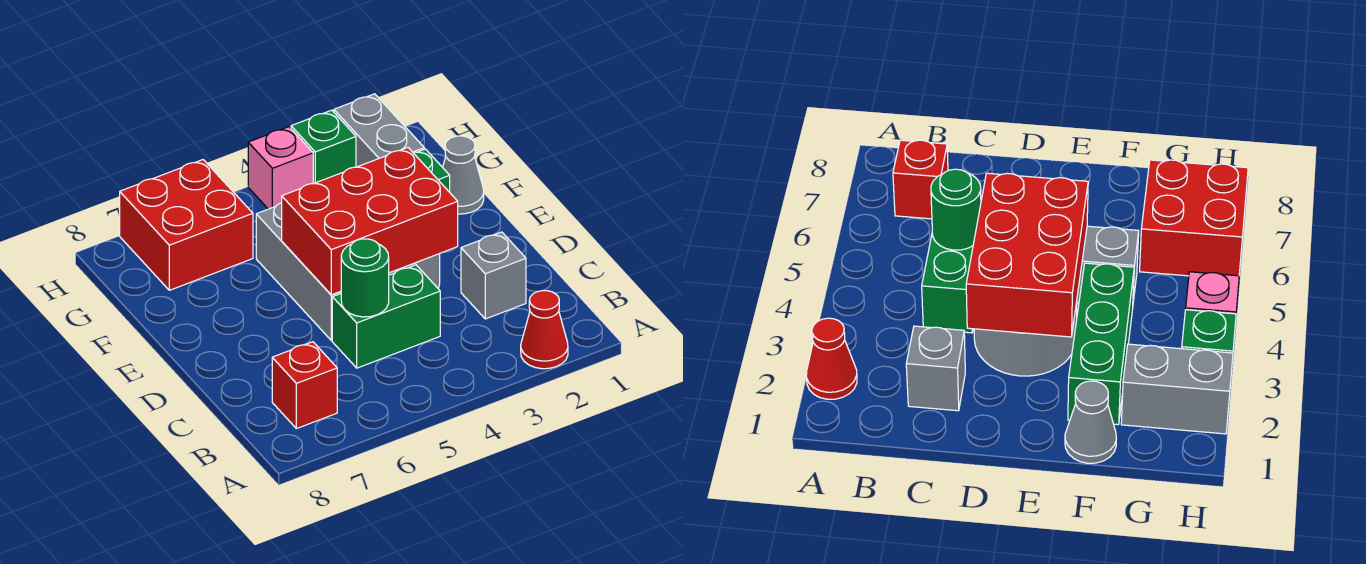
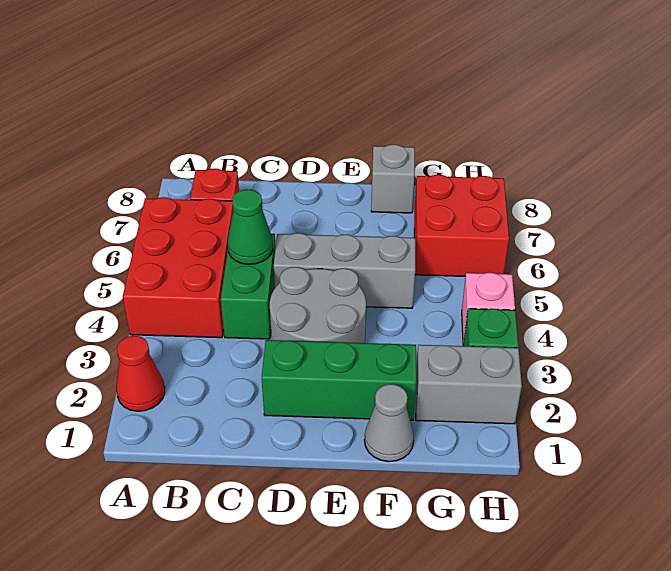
grey 1x1 brick [461,232,526,319] -> grey 1x1 brick moved to [371,145,415,213]
green 1x1 round brick [341,239,389,317] -> green 1x1 cone [228,189,273,264]
red 2x3 brick [282,148,458,295] -> red 2x3 brick moved to [123,197,233,338]
green 1x3 brick [1068,263,1134,425] -> green 1x3 brick turned to [262,340,416,420]

